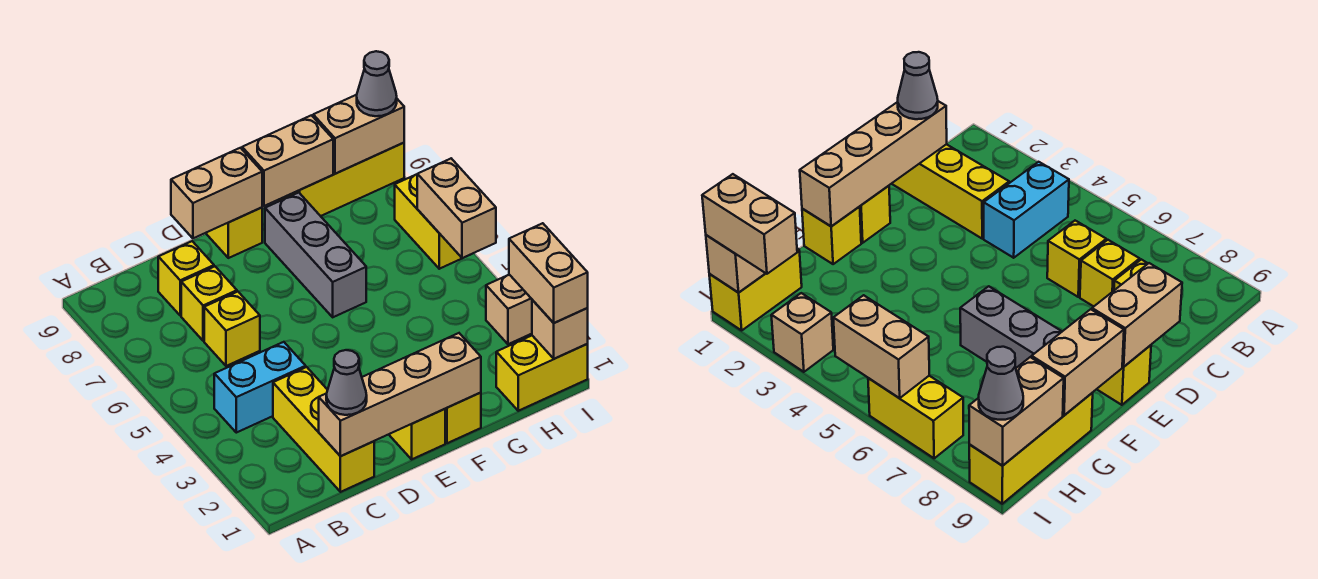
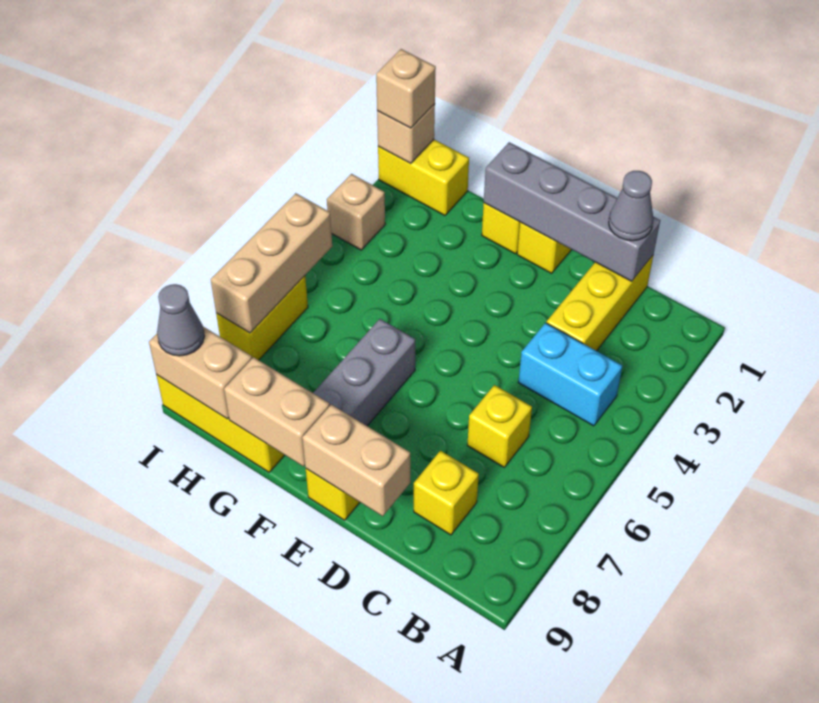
tan 1x4 brick [319,333,481,456] -> grey 1x4 brick [484,142,660,281]
yellow 1x1 brick [181,267,237,341] -> none
tan 1x2 brick [509,223,588,323] -> tan 1x1 brick [376,49,436,128]
tan 1x2 brick [417,159,496,258] -> tan 1x3 brick [211,193,332,333]

